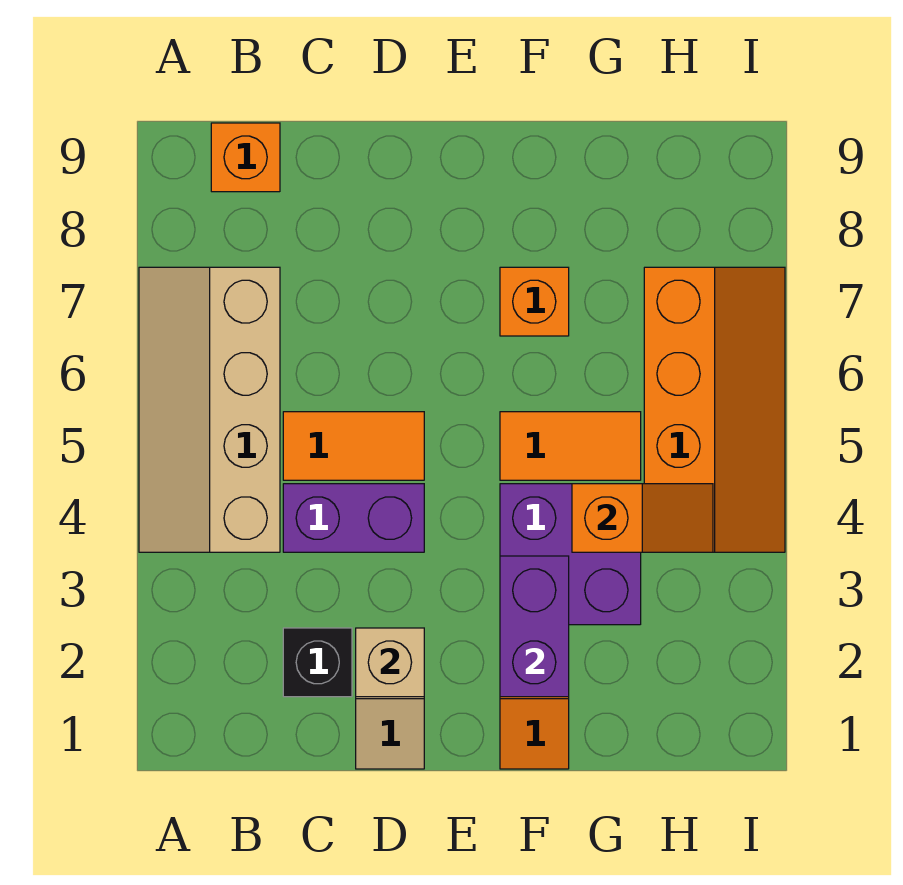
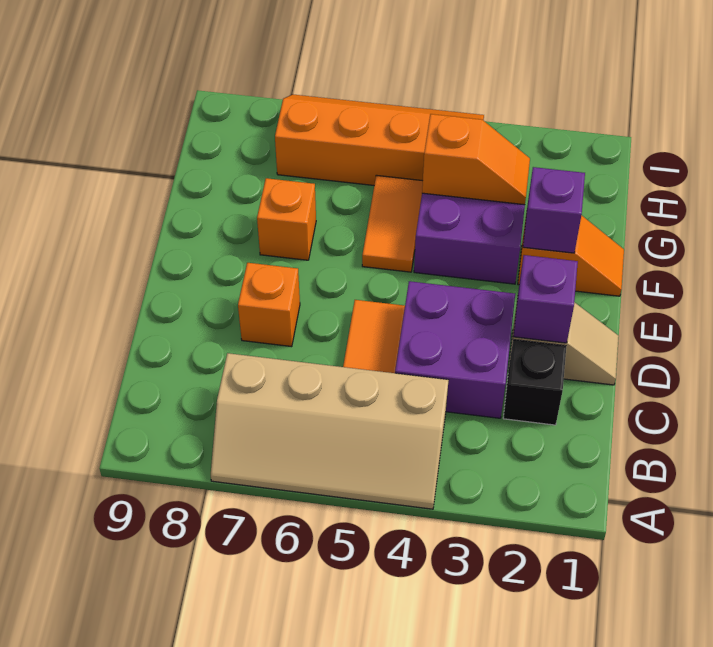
orange 1x1 brick [211,123,280,192] -> orange 1x1 brick moved to [238,263,300,347]
purple 1x2 brick [283,484,424,552] -> purple 2x2 brick [395,281,515,418]
tan 1x1 brick [356,628,424,697] -> purple 1x1 brick [513,255,578,343]
purple 1x2 brick [500,556,569,697] -> purple 1x1 brick [523,167,585,253]
orange 1x2 slope [572,484,713,552] -> orange 1x2 slope turned to [422,114,530,205]

